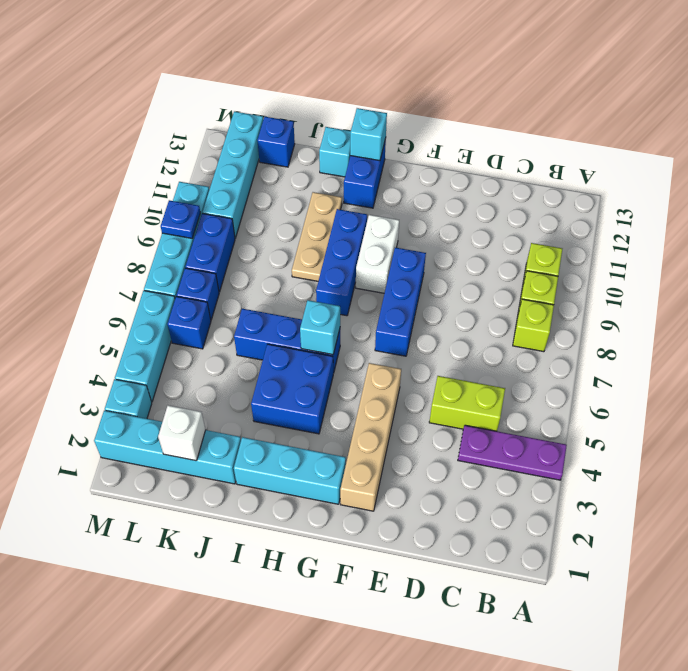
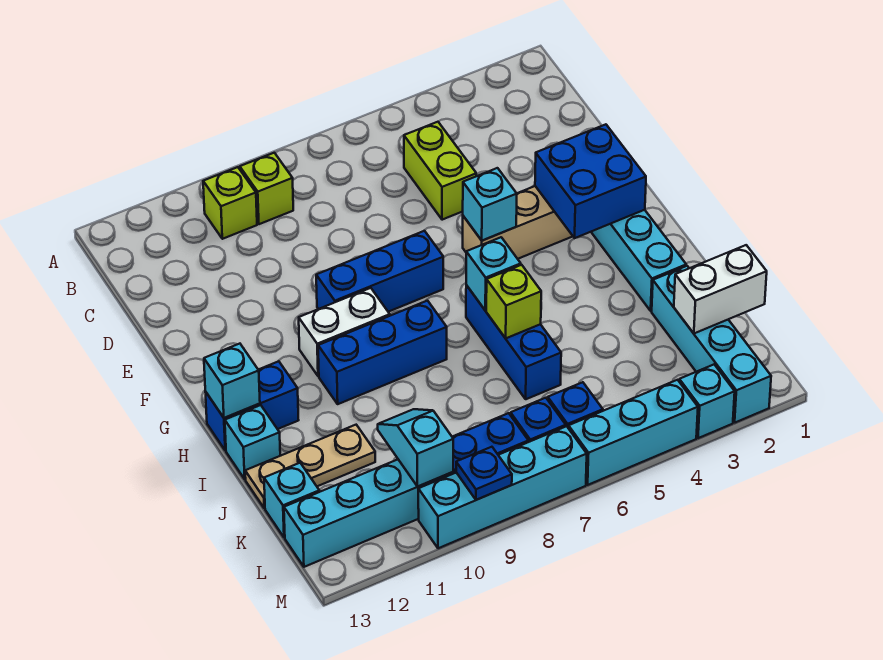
purple 1x3 plate [458,425,567,480] -> none
lime 1x1 brick [513,299,554,352] -> lime 1x1 brick moved to [486,265,541,338]
none -> cyan 1x1 brick [463,168,517,241]
blue 2x2 brick [251,344,333,434] -> blue 2x2 brick moved to [535,124,646,238]
tan 1x3 plate [292,192,342,281] -> tan 1x3 plate moved to [245,425,375,508]
white 1x1 brick [158,405,205,461] -> white 1x2 brick [674,245,767,333]
none -> cyan 1x2 slope [378,409,453,487]
blue 1x1 brick [257,117,295,167] -> cyan 1x1 brick [264,463,319,538]

